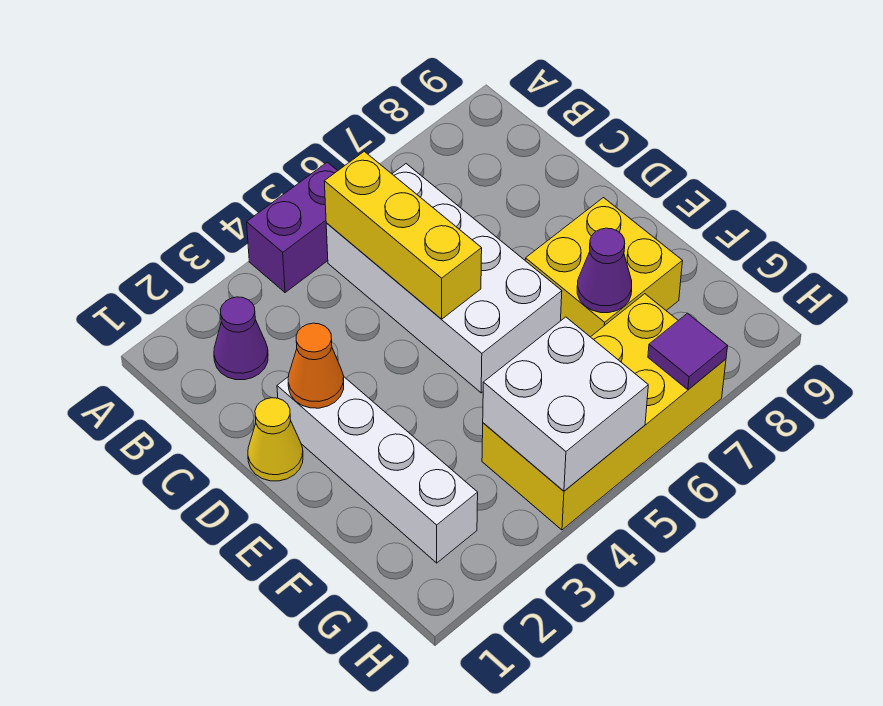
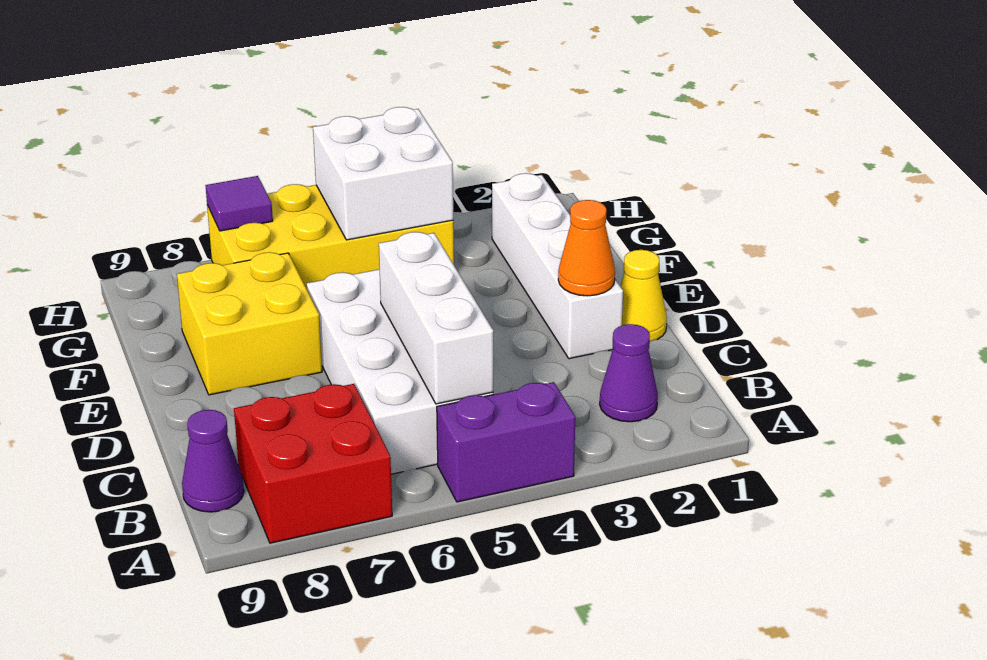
none -> red 2x2 brick [234,384,392,543]
yellow 1x3 brick [324,151,482,319] -> white 1x3 brick [379,232,493,404]
purple 1x1 cone [577,228,632,313] -> purple 1x1 cone moved to [182,410,244,512]

